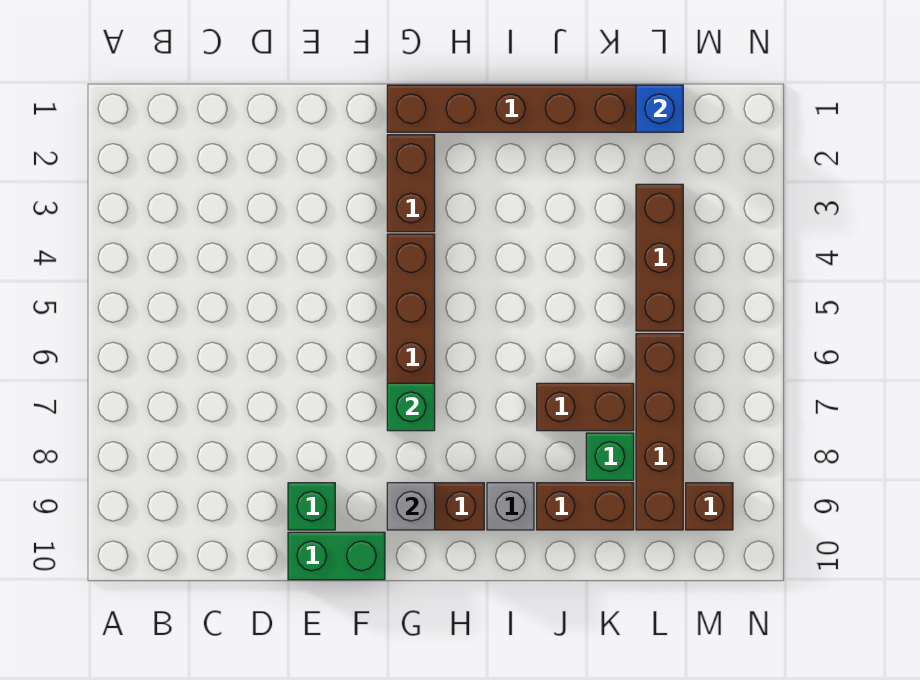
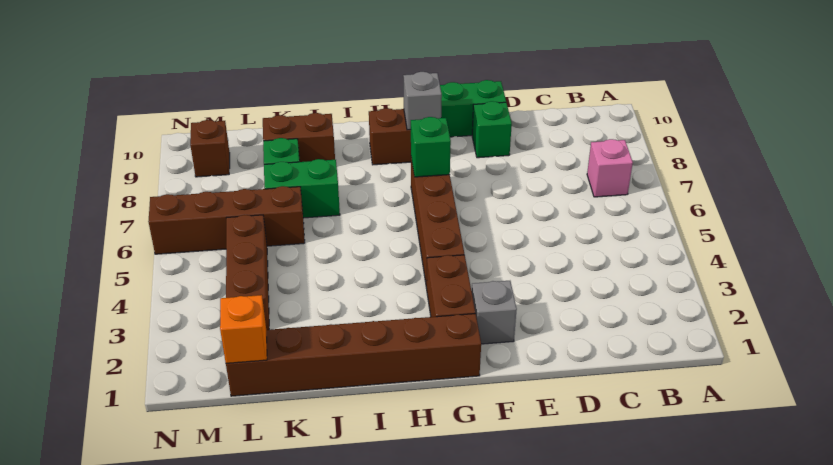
none -> pink 1x1 brick [587,139,633,197]
grey 1x1 brick [487,483,534,530] -> grey 1x1 brick moved to [472,281,517,344]
brown 1x2 brick [537,383,634,431] -> green 1x2 brick [264,159,340,218]
blue 1x1 brick [636,85,683,132] -> orange 1x1 brick [220,295,267,363]
brown 1x4 brick [636,334,683,530] -> brown 1x4 brick turned to [148,186,305,254]

